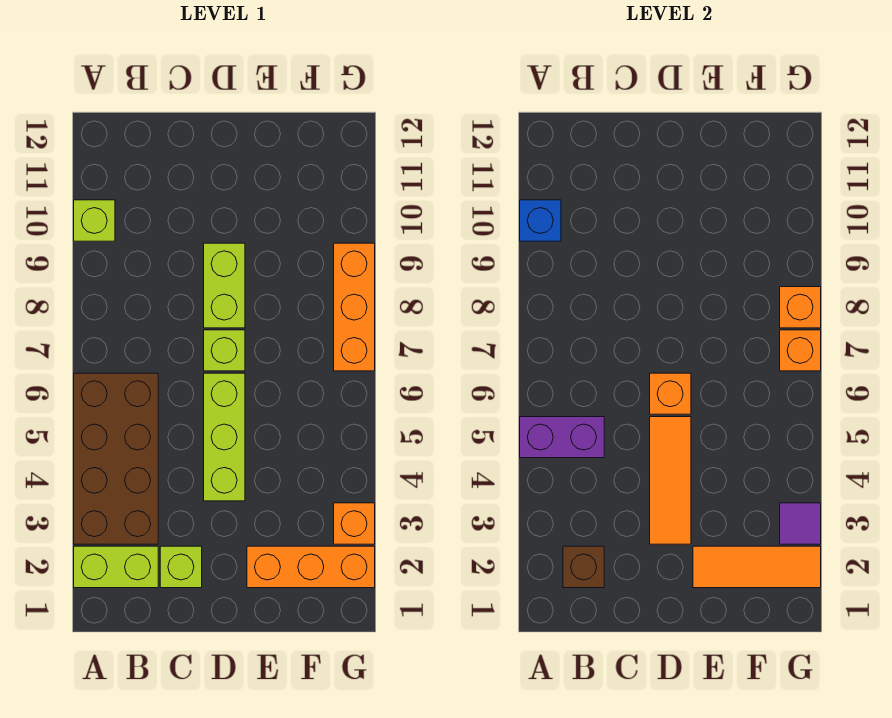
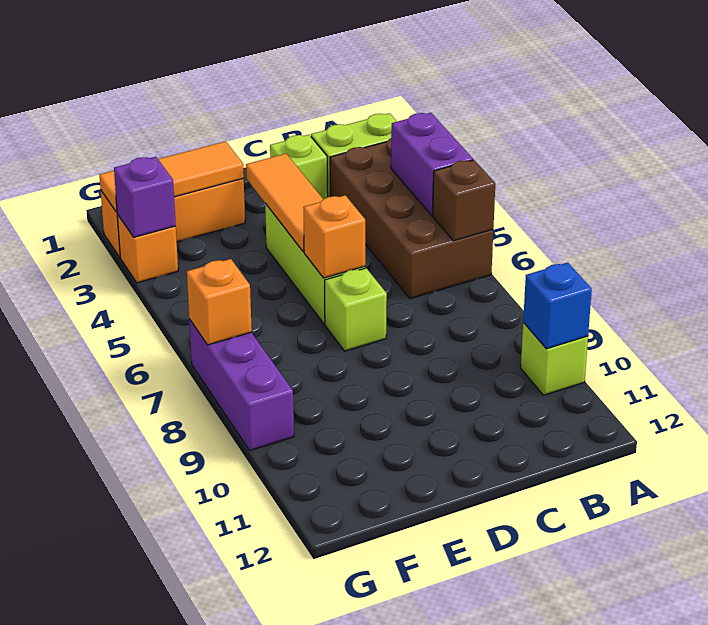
purple 1x2 brick [520,417,604,458] -> purple 1x2 brick turned to [391,113,473,216]
brown 1x1 brick [563,546,604,588] -> brown 1x1 brick moved to [433,160,495,241]
lime 1x2 brick [204,243,245,328] -> none
purple 1x1 tile [780,503,821,544] -> purple 1x1 brick [114,157,176,237]
orange 1x3 brick [334,243,375,371] -> purple 1x3 brick [189,319,294,450]
orange 1x1 brick [780,287,821,328] -> none

